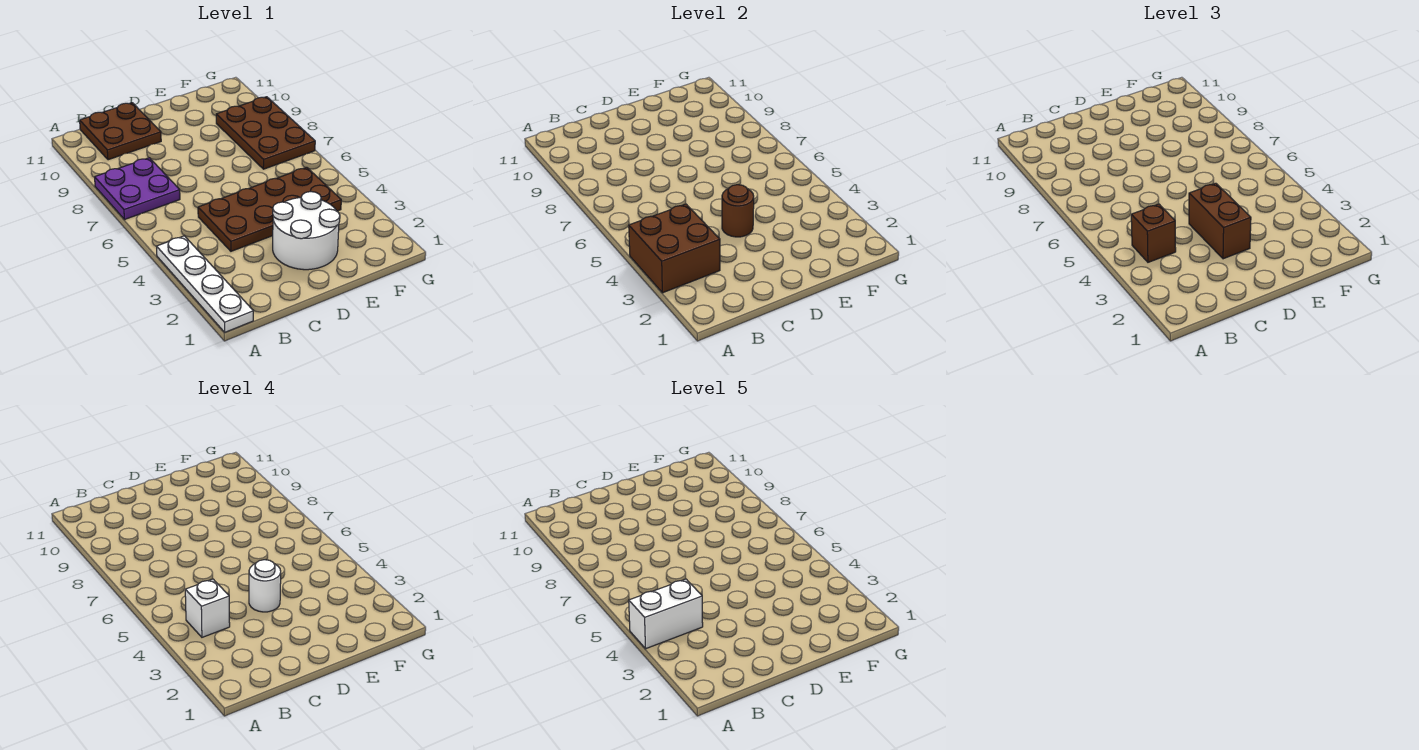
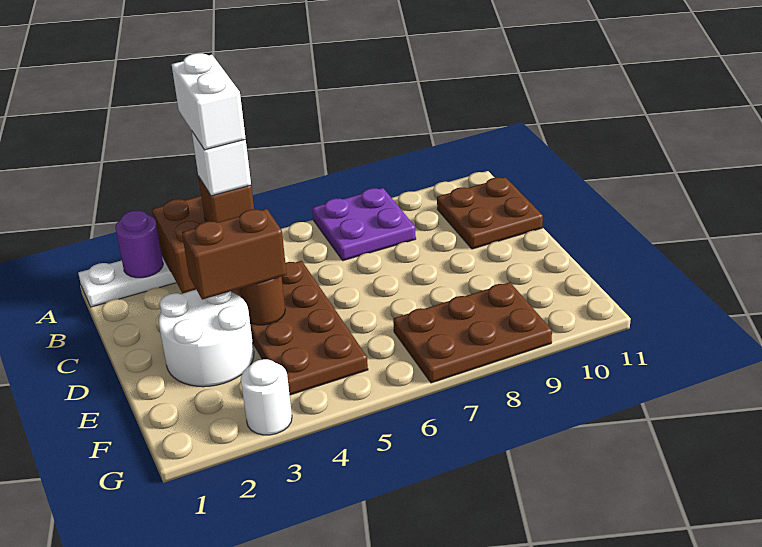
none -> purple 1x1 round brick [115,210,163,278]
white 1x1 round brick [249,560,281,612] -> white 1x1 round brick moved to [241,359,292,435]

